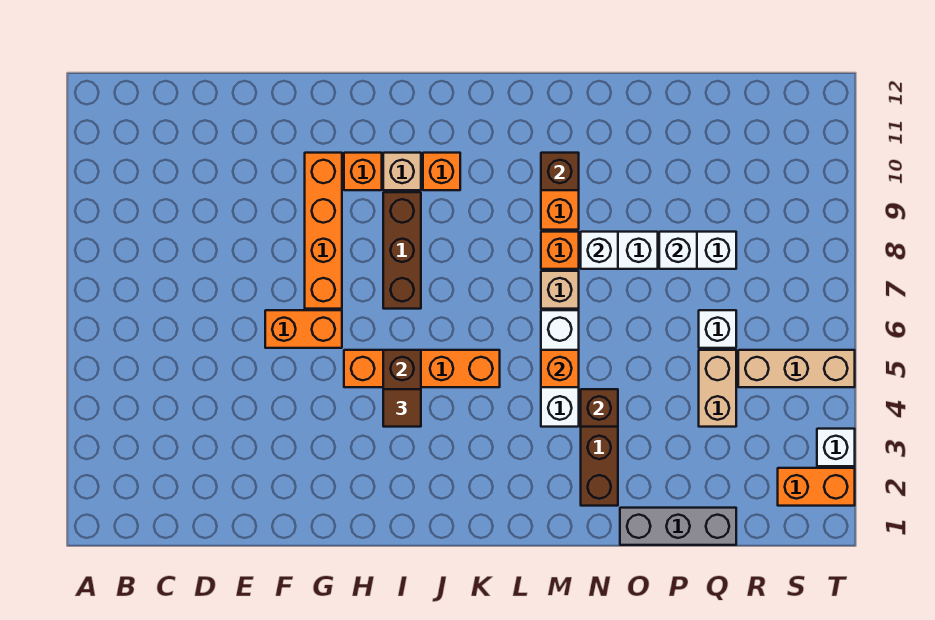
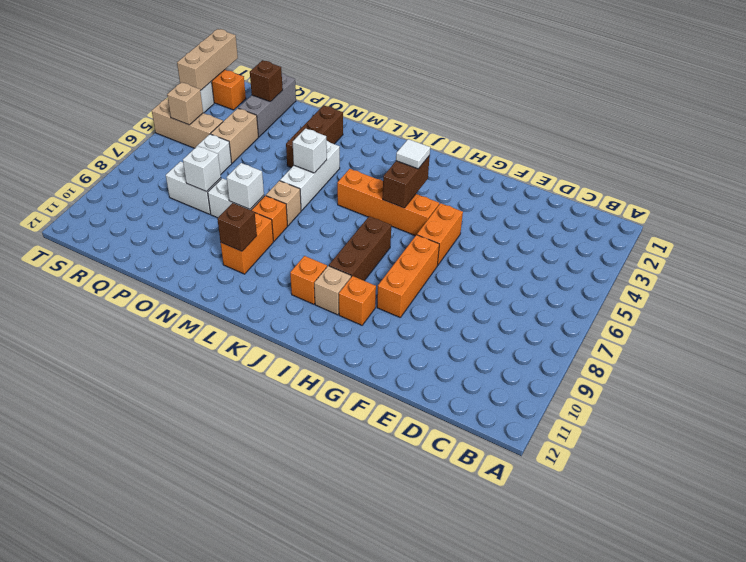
orange 1x2 brick [265,310,342,348] -> orange 1x2 brick turned to [417,203,463,265]
orange 1x4 brick [305,153,342,309] -> orange 1x3 brick [377,235,439,317]
brown 1x1 tile [383,389,421,427] -> white 1x1 tile [396,139,430,169]
orange 1x1 brick [541,350,579,387] -> white 1x1 brick [293,128,327,173]
brown 1x1 brick [581,389,618,427] -> brown 1x1 brick moved to [250,60,283,102]
grey 1x3 brick [620,508,736,545] -> grey 1x3 brick turned to [239,73,296,137]
none -> tan 1x1 brick [167,82,203,125]
none -> tan 1x3 brick [177,29,238,91]

